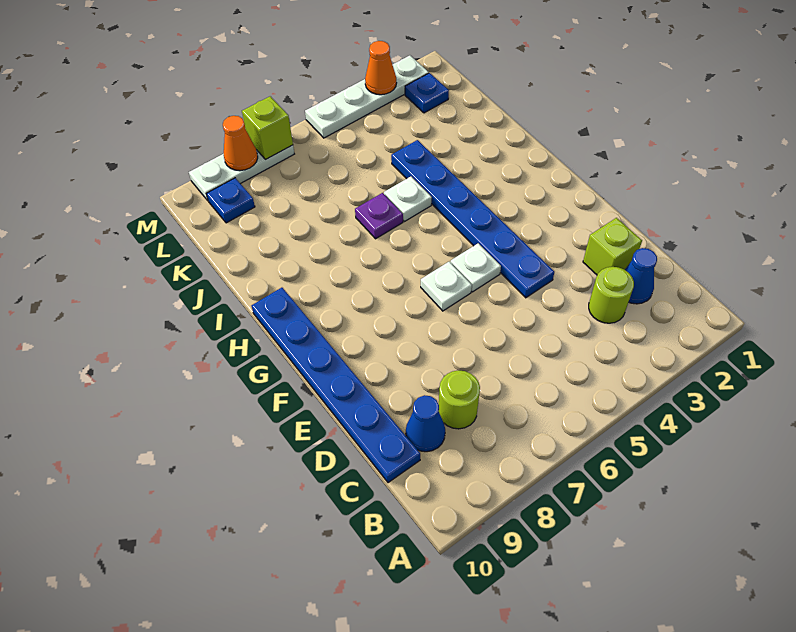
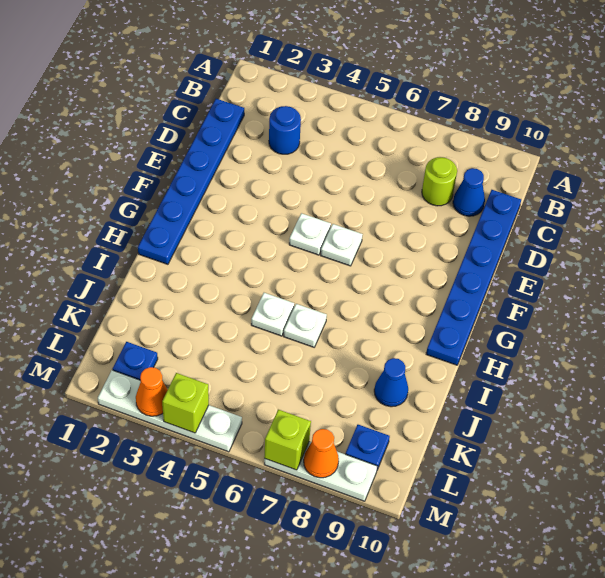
blue 1x1 cone [625,248,657,304] -> blue 1x1 cone moved to [374,358,408,407]
lime 1x1 round brick [589,267,634,323] -> blue 1x1 round brick [269,106,301,154]
lime 1x1 brick [583,218,642,275] -> lime 1x1 brick moved to [162,373,209,433]
blue 1x6 plate [391,140,554,298] -> blue 1x6 plate moved to [138,99,244,264]
purple 1x1 plate [355,193,403,239] -> white 1x1 plate [284,304,327,347]

